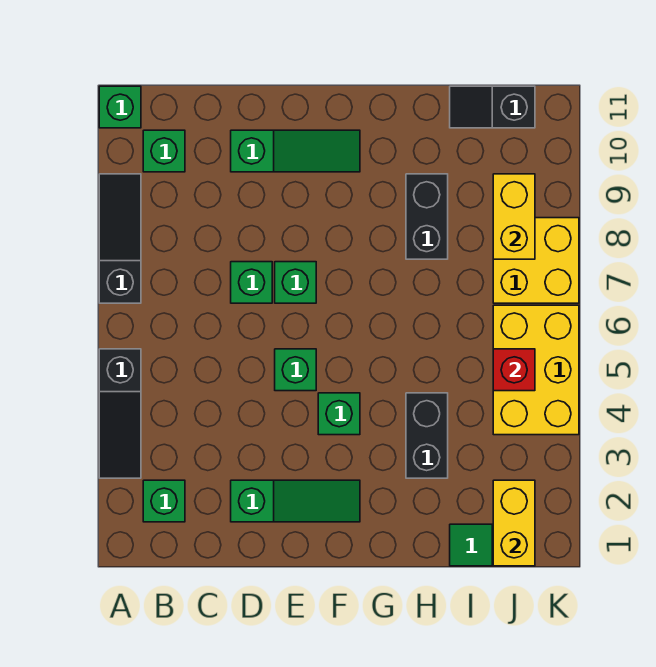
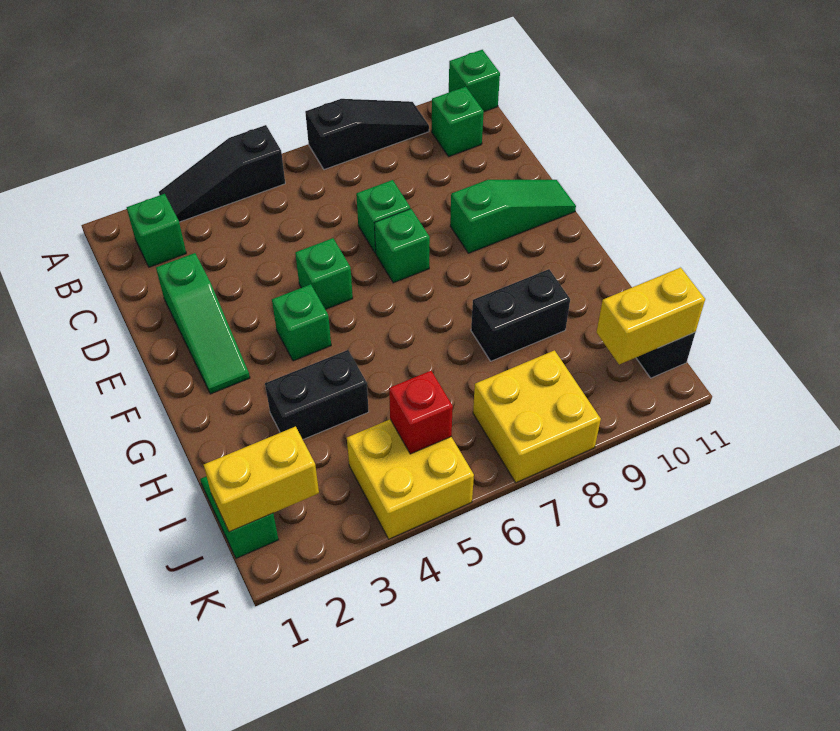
green 1x3 slope [231,130,360,172] -> green 1x3 slope turned to [450,180,576,253]
yellow 2x3 brick [493,305,579,435] -> yellow 2x2 brick [347,419,474,539]
yellow 1x2 brick [493,174,535,259] -> yellow 1x2 brick moved to [596,267,705,365]

